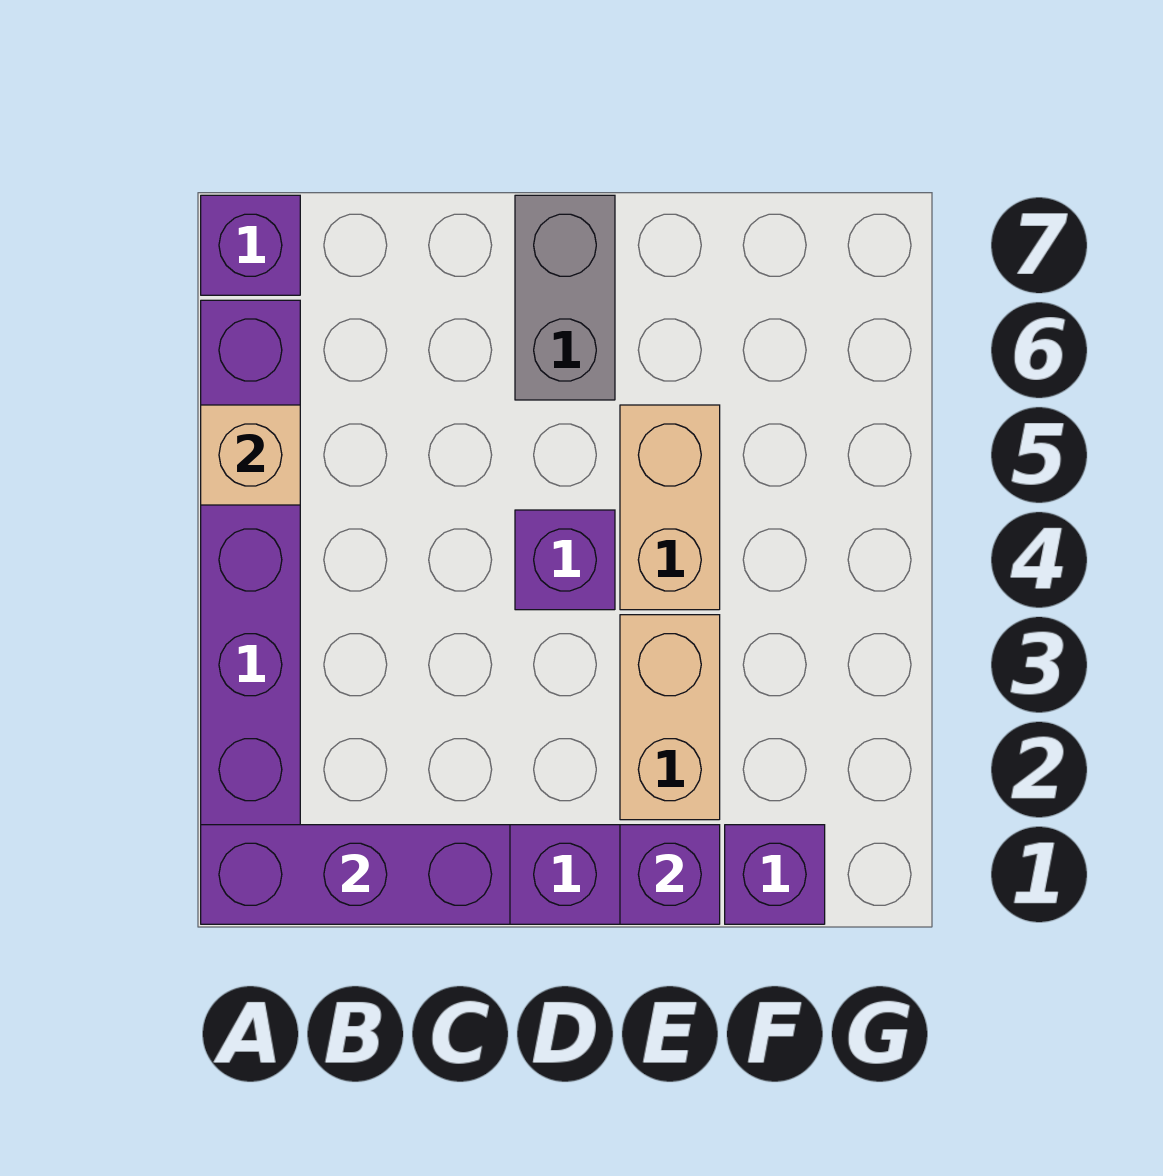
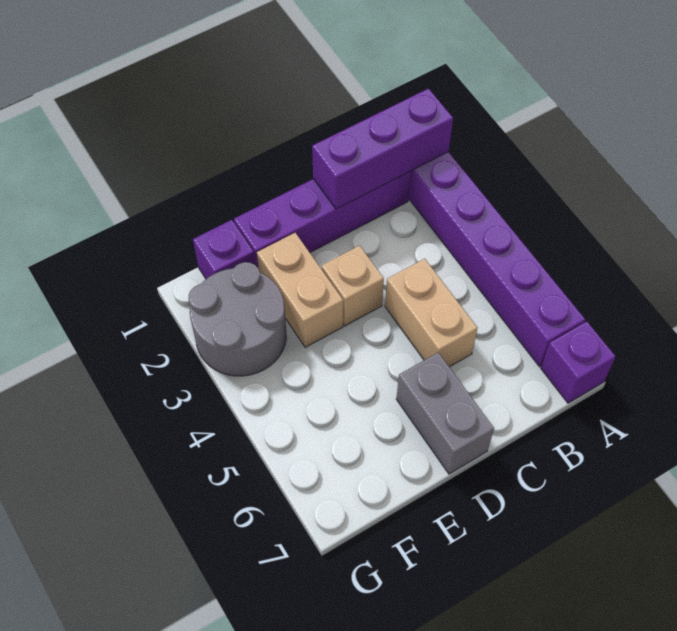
tan 1x1 brick [201,405,300,505] -> tan 1x1 brick moved to [321,246,384,326]
purple 1x1 brick [515,510,615,610] -> none
purple 1x1 brick [620,825,720,924] -> none
tan 1x2 brick [620,405,720,610] -> tan 1x2 brick moved to [385,259,478,367]
none -> grey 2x2 round brick [189,262,286,376]

